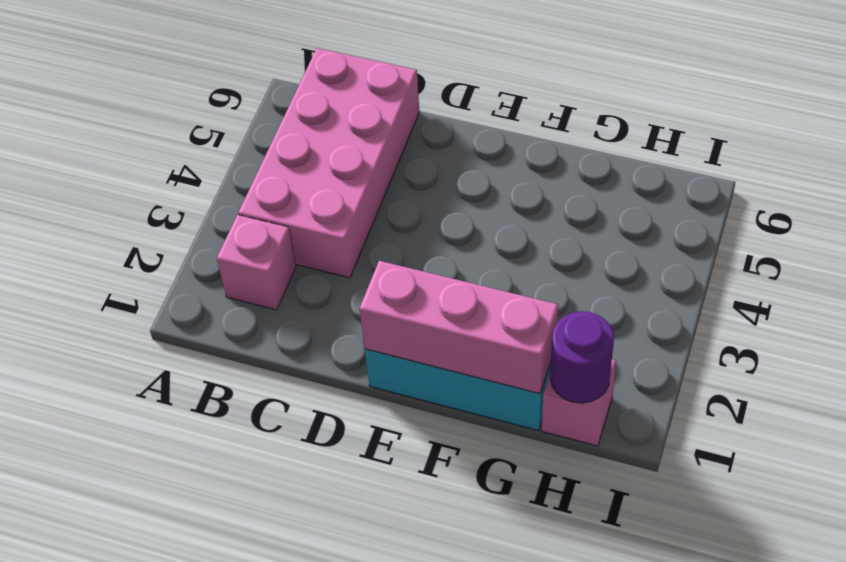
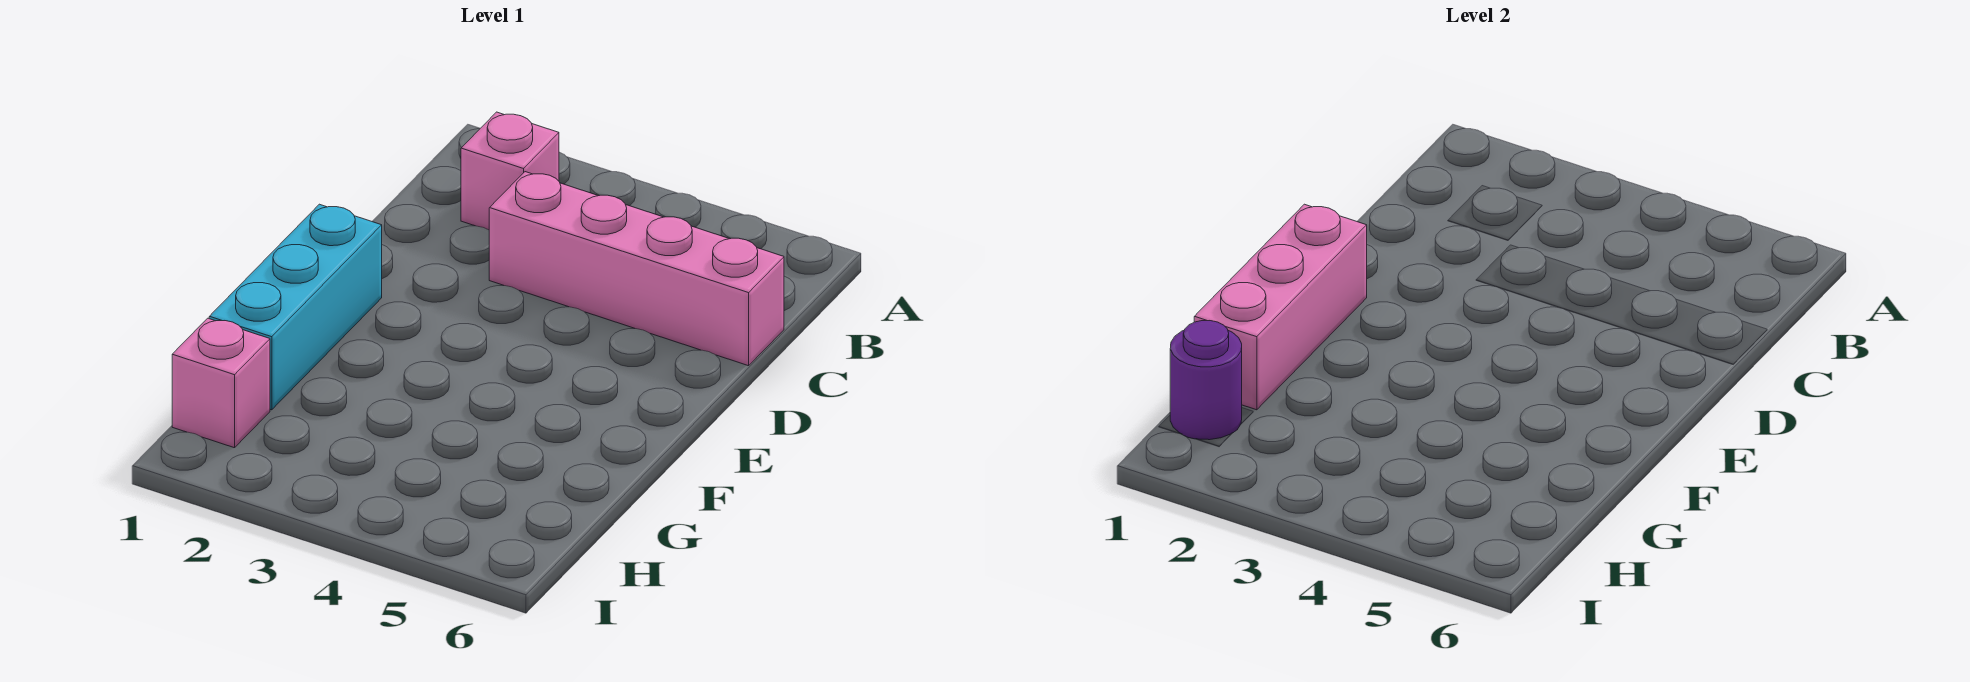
pink 2x4 brick [239,48,419,278] -> pink 1x4 brick [489,172,784,366]

